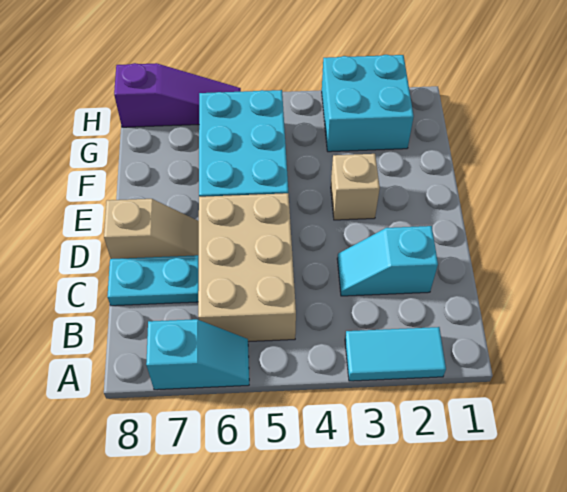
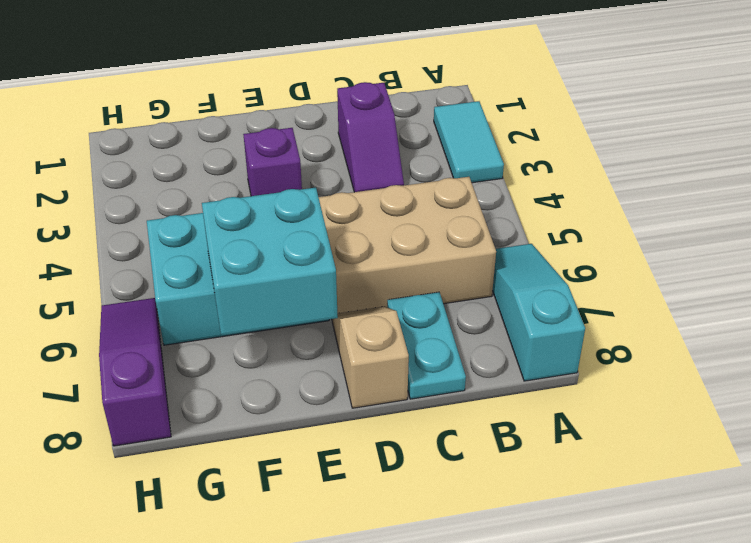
cyan 1x2 slope [146,319,249,390] -> cyan 1x3 slope [493,244,585,381]
cyan 1x2 slope [337,226,438,296] -> purple 1x2 slope [337,82,404,192]
tan 1x1 brick [331,154,380,220] -> purple 1x1 brick [243,128,302,196]
cyan 2x2 brick [322,55,414,152] -> cyan 2x2 brick moved to [202,188,338,335]

